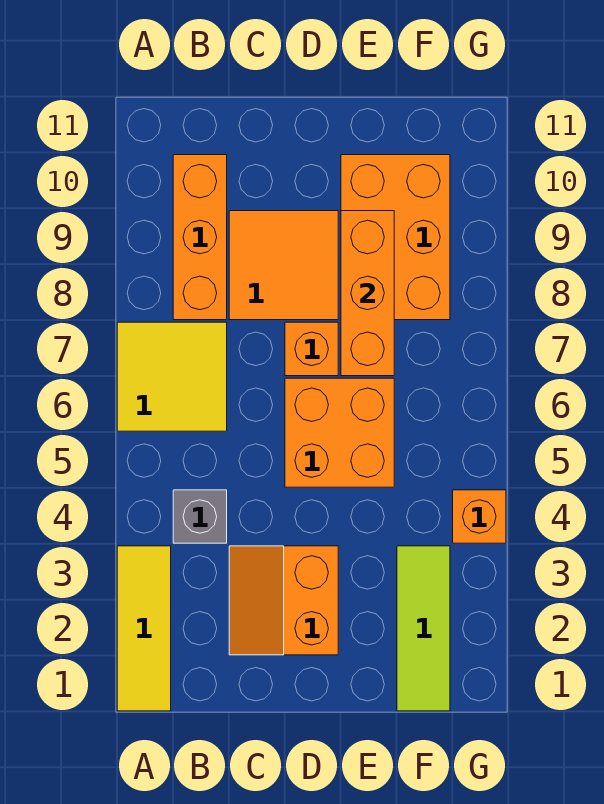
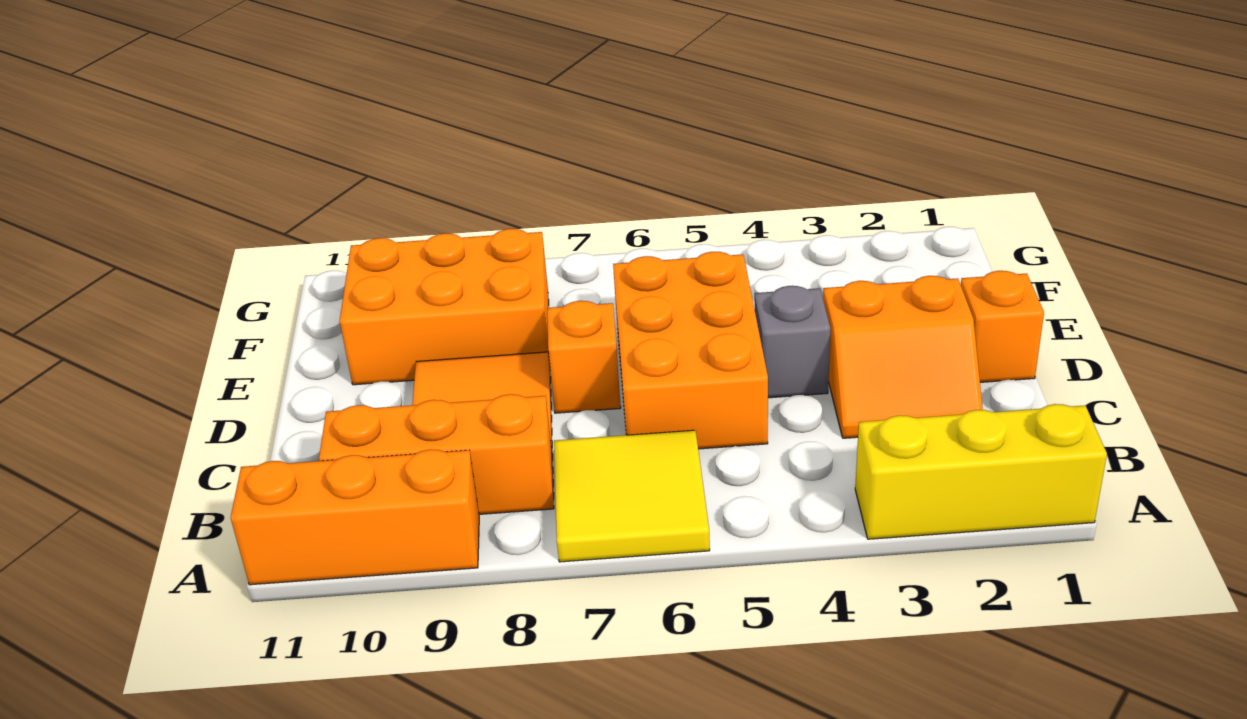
yellow 1x3 tile [117,546,171,711] -> yellow 1x3 brick [855,404,1107,539]
grey 1x1 brick [173,490,227,543] -> grey 1x1 brick moved to [755,286,831,398]
orange 2x2 brick [285,378,394,487] -> orange 2x3 brick [613,252,768,449]
orange 1x3 brick [341,211,394,376] -> orange 1x3 brick moved to [231,449,479,585]
lime 1x3 tile [397,546,450,711] -> none
orange 1x1 brick [453,490,506,543] -> orange 1x1 brick moved to [961,271,1044,382]

